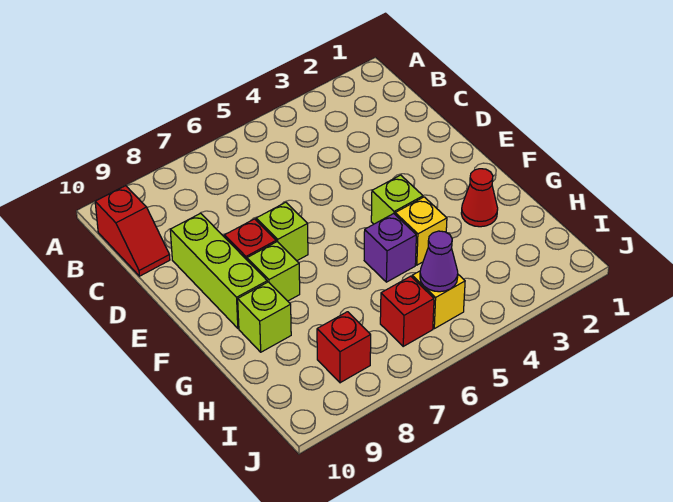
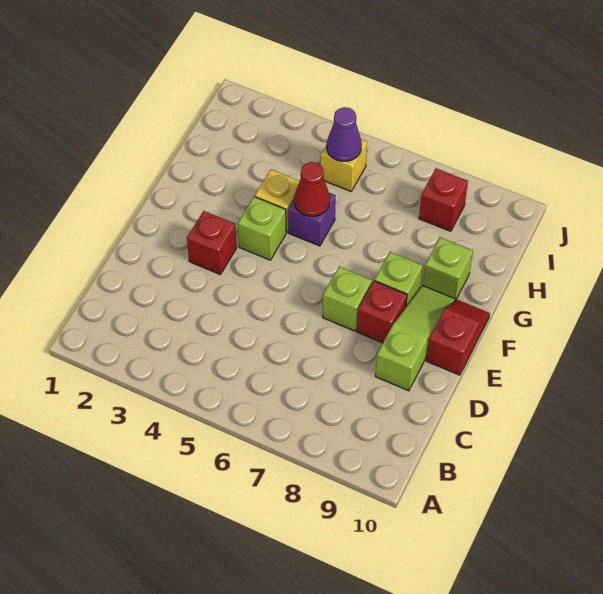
red 1x2 slope [95,186,170,276] -> red 1x2 slope moved to [426,300,490,375]
lime 1x3 brick [170,213,267,328] -> lime 1x3 slope [375,285,455,391]
red 1x1 cone [461,169,498,227] -> red 1x1 cone moved to [294,162,330,216]
red 1x1 brick [380,276,434,346] -> red 1x1 brick moved to [187,211,237,274]

